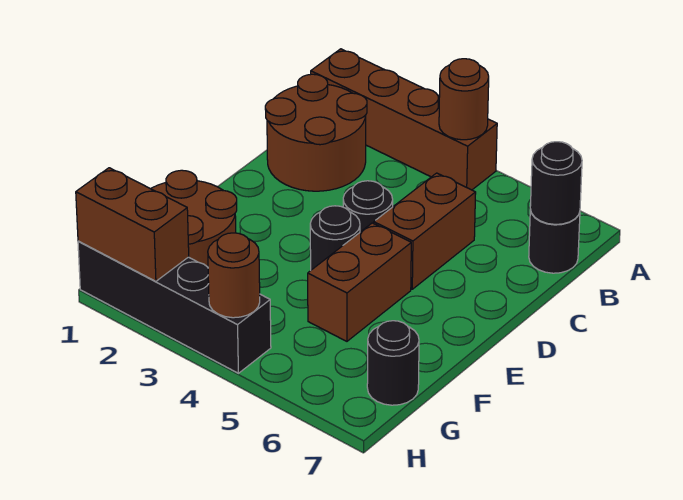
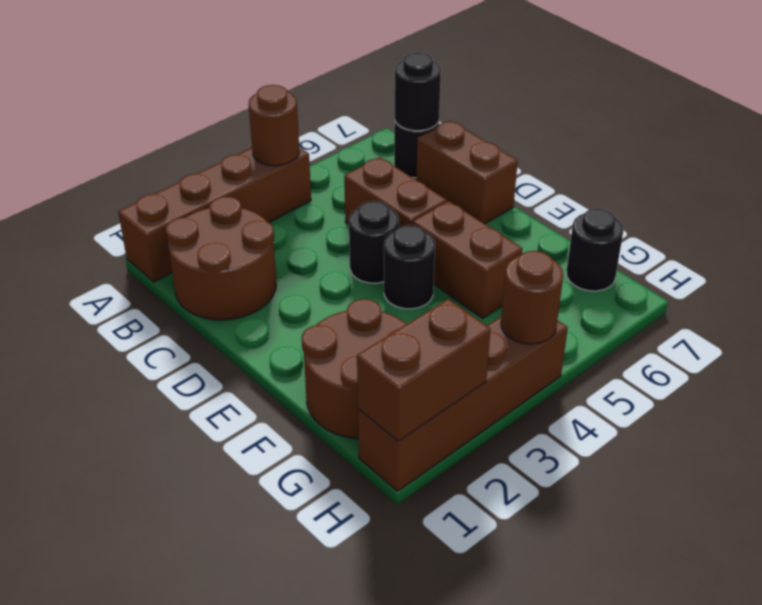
none -> brown 1x2 brick [416,121,518,224]
black 1x4 brick [78,241,271,373] -> brown 1x4 brick [358,317,568,491]

